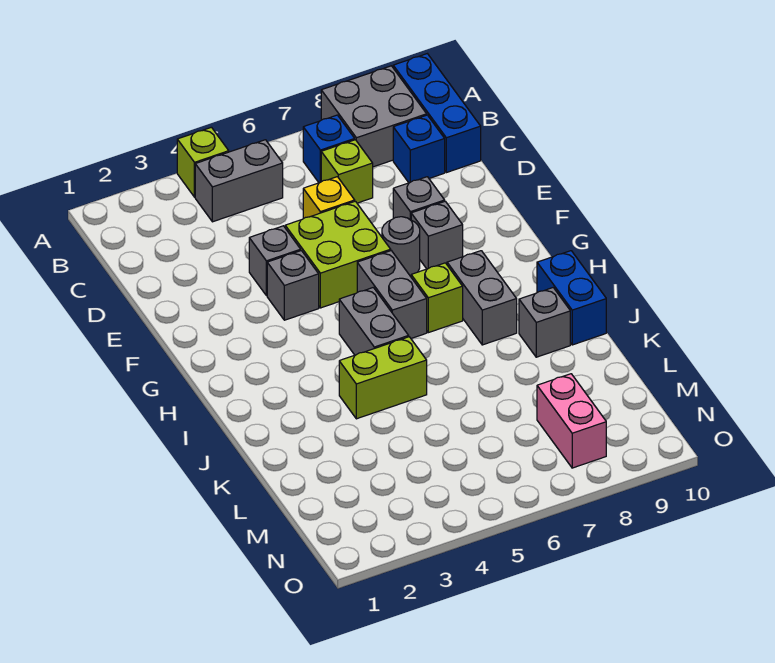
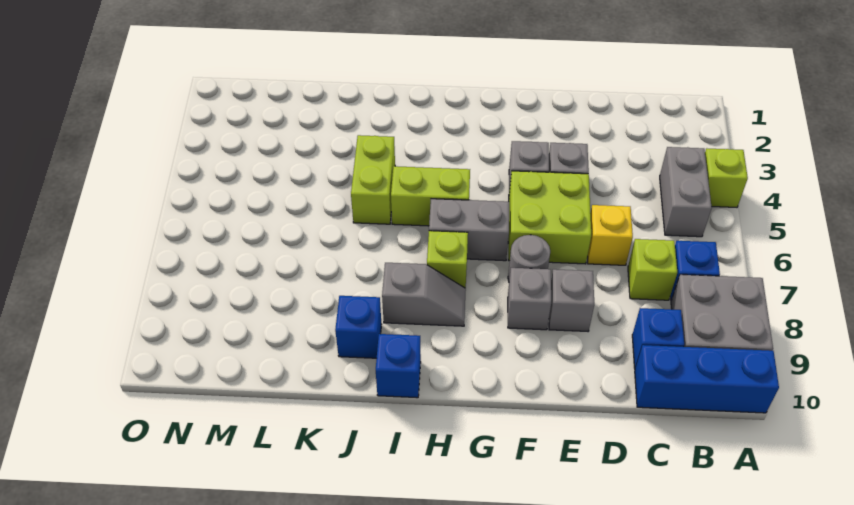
grey 1x2 brick [339,288,409,355] -> lime 1x2 brick [391,166,470,226]
grey 1x2 brick [447,251,517,345] -> grey 1x2 slope [382,263,466,326]
blue 1x2 brick [537,251,606,345] -> blue 1x1 brick [376,334,421,398]
grey 1x1 brick [519,288,570,357] -> blue 1x1 brick [335,296,382,358]
pink 1x2 brick [537,374,606,468] -> none

